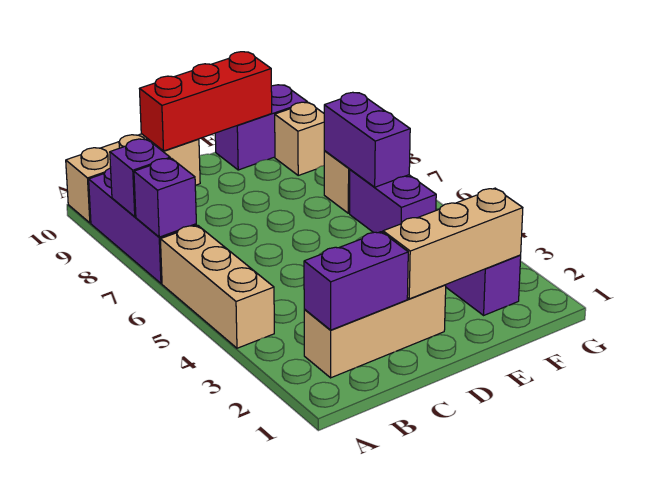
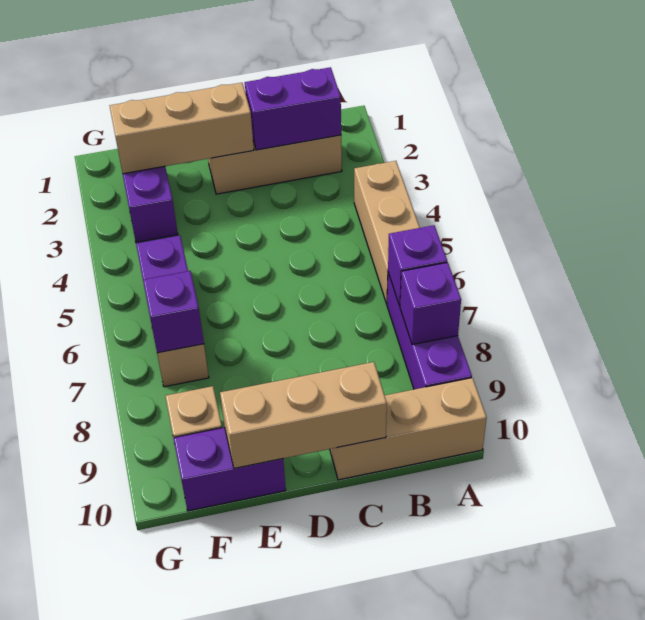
red 1x3 brick [140,52,272,151] -> tan 1x3 brick [220,362,387,468]
purple 1x2 brick [324,92,410,187] -> purple 1x1 brick [143,271,204,353]

